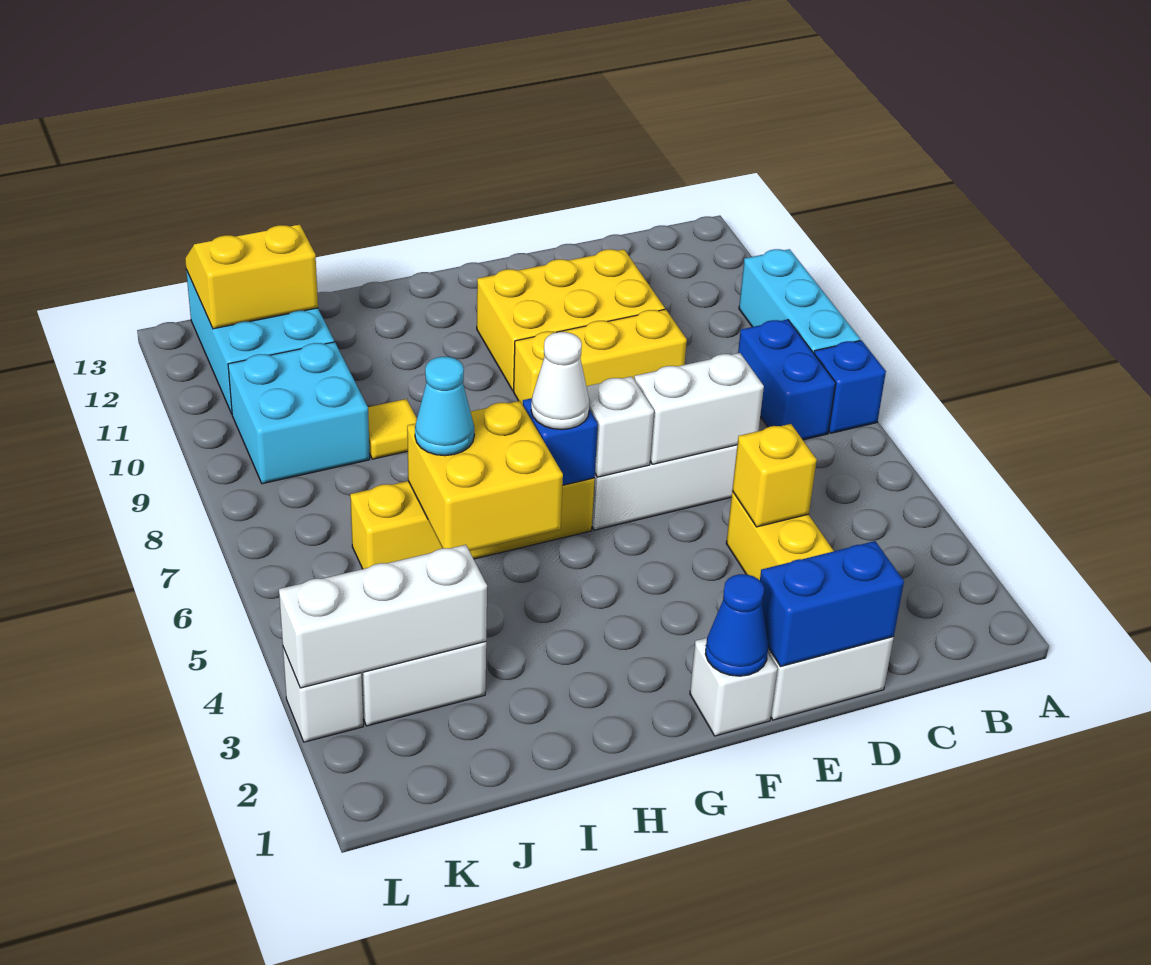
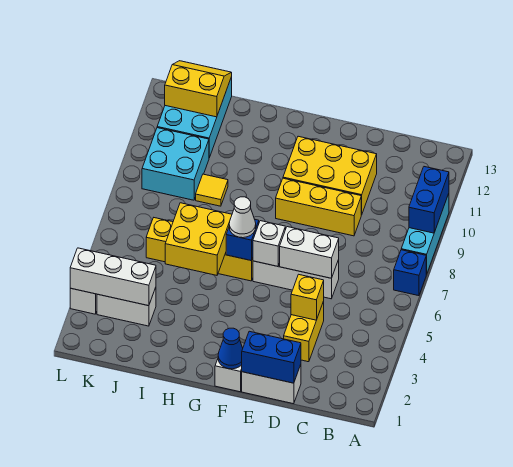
blue 1x2 brick [738,319,836,440] -> blue 1x2 brick moved to [409,167,449,233]
cyan 1x1 cone [415,357,474,456] -> none

